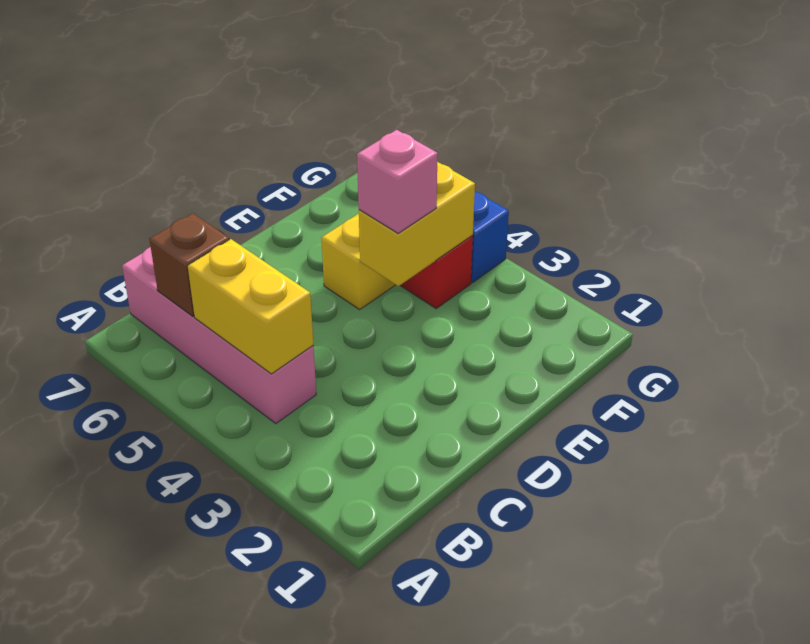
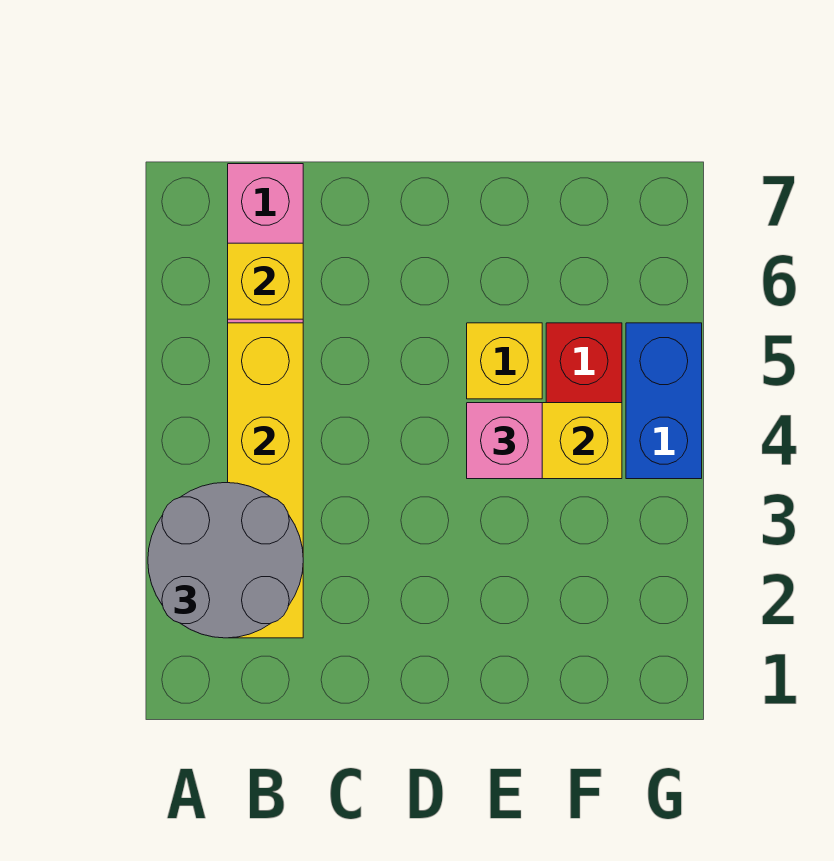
none -> grey 2x2 round brick [148,483,303,638]
yellow 1x2 brick [188,239,313,374] -> yellow 1x4 brick [228,323,303,638]
brown 1x1 brick [149,213,229,316] -> yellow 1x1 brick [228,243,303,319]

